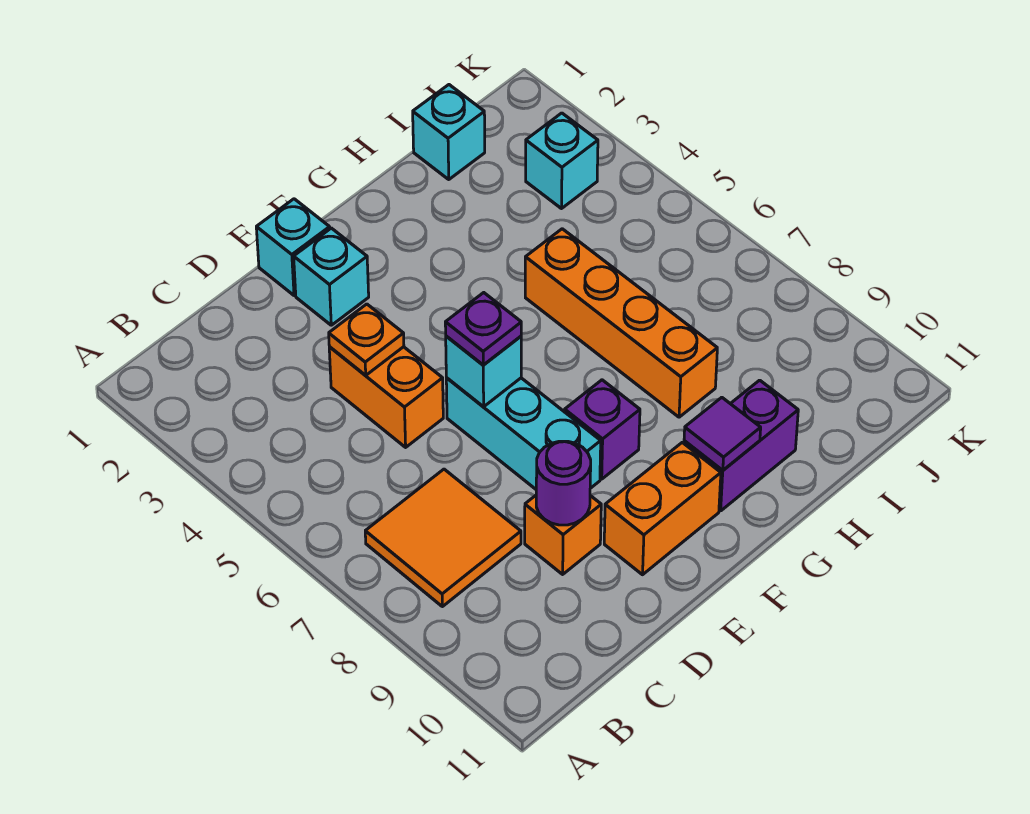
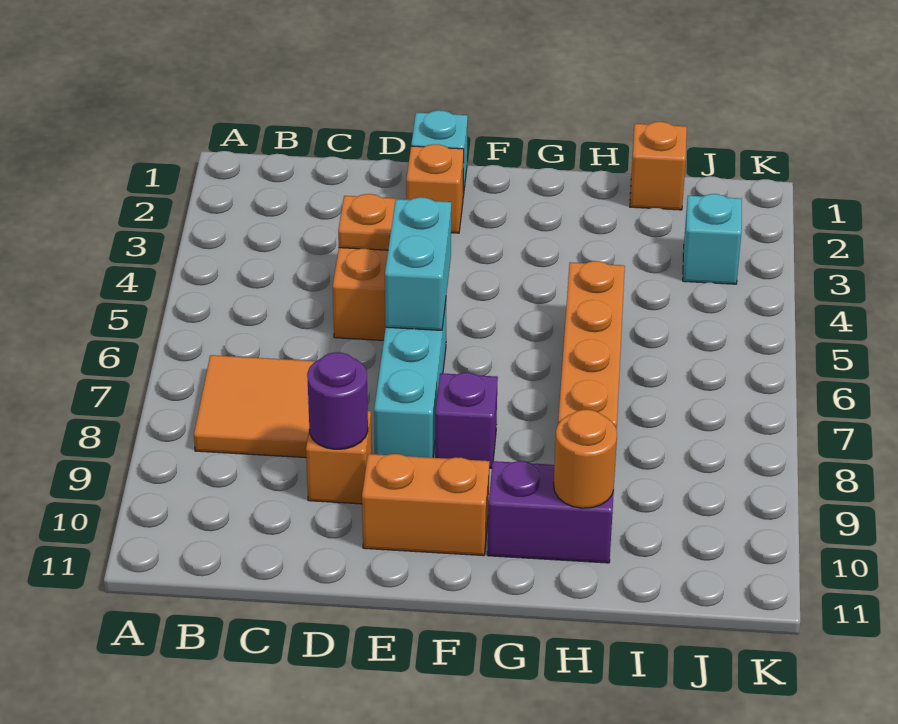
cyan 1x1 brick [294,228,369,325] -> orange 1x1 brick [406,144,464,233]
cyan 1x1 brick [446,336,521,407] -> cyan 1x2 brick [385,197,451,330]
purple 1x1 plate [445,293,521,365] -> none
purple 1x1 tile [684,397,761,470] -> none
none -> orange 1x1 round brick [554,410,617,508]
cyan 1x1 brick [413,85,485,179] -> orange 1x1 brick [630,122,687,210]

